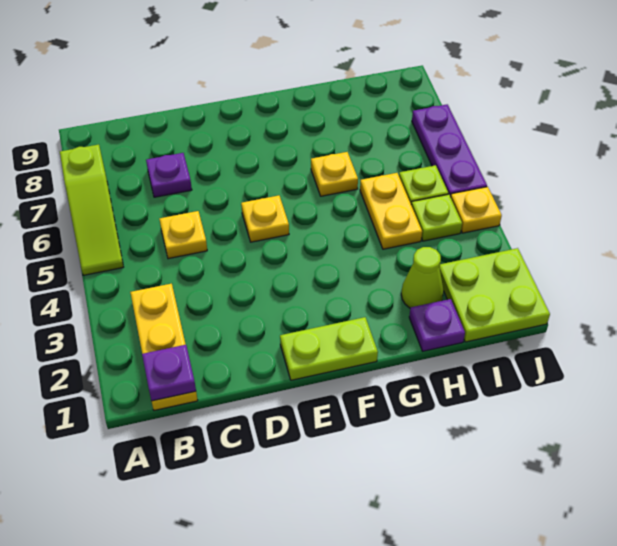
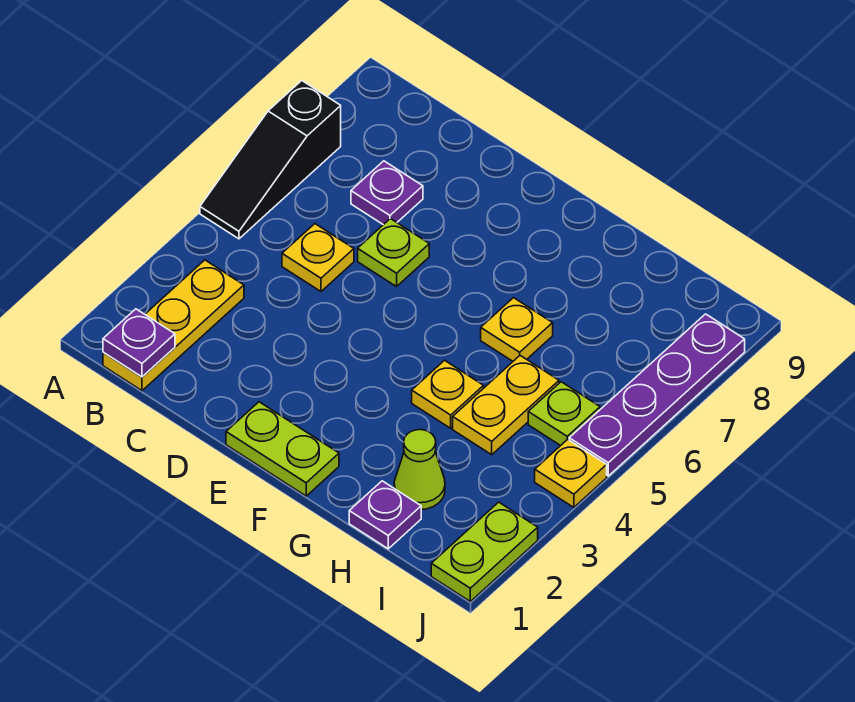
lime 1x3 slope [60,145,124,275] -> black 1x3 slope [200,81,341,239]
yellow 1x1 plate [241,196,289,242] -> yellow 1x1 plate moved to [412,360,484,428]
lime 2x2 plate [439,248,550,342] -> lime 1x2 plate [431,502,538,601]
lime 1x1 plate [411,194,462,241] -> lime 1x1 plate moved to [358,219,429,287]
purple 1x3 plate [412,104,487,197] -> purple 1x4 plate [569,314,745,476]

